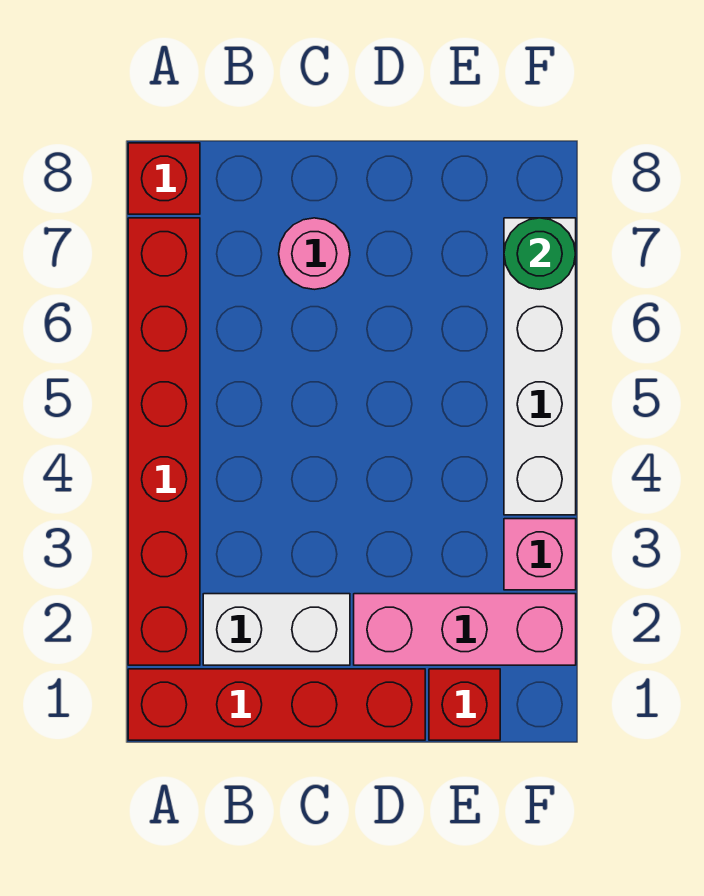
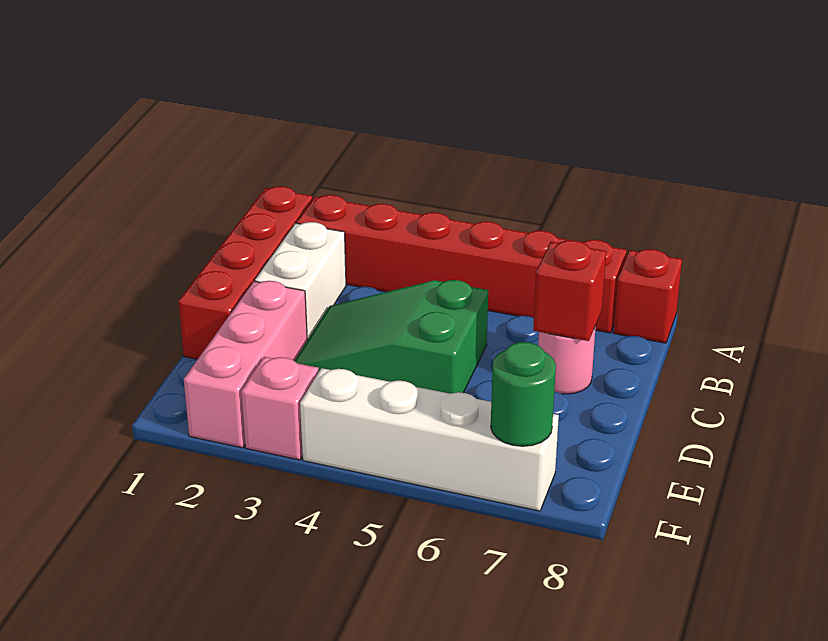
none -> green 2x3 slope [294,280,488,394]
red 1x1 brick [429,669,500,740] -> red 1x1 brick moved to [533,240,606,341]

